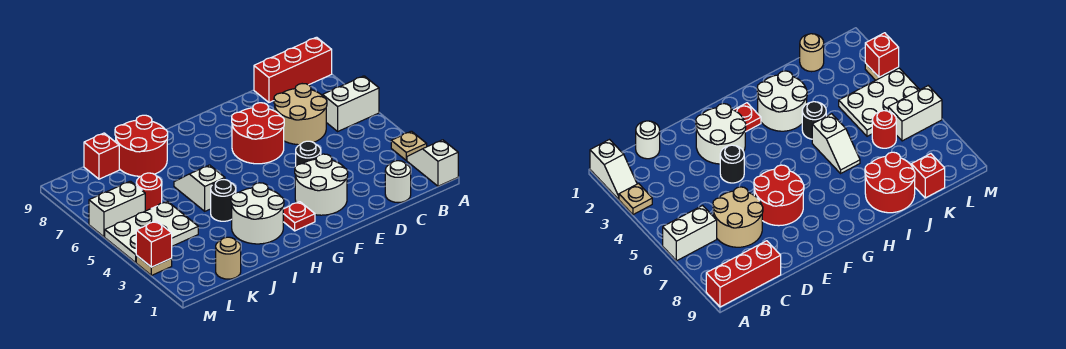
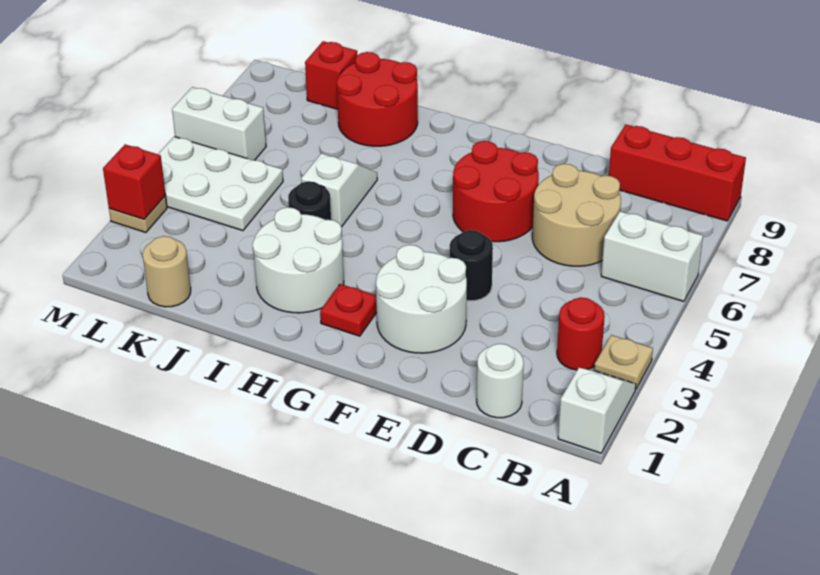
red 1x1 round brick [136,173,162,211] -> red 1x1 round brick moved to [557,297,605,370]

